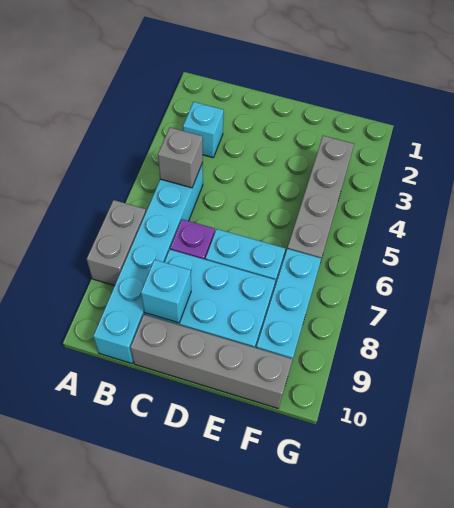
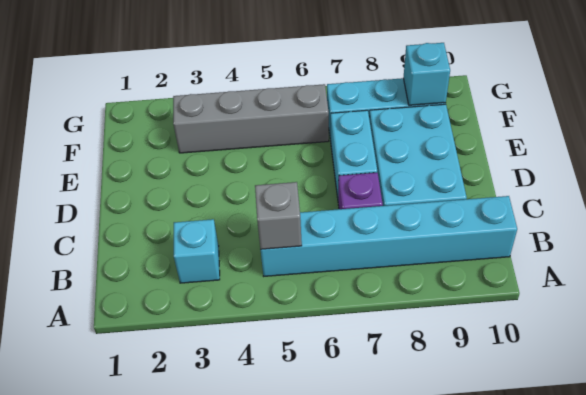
grey 1x2 brick [87,200,146,286] -> none
cyan 1x1 brick [141,260,191,323] -> cyan 1x1 brick moved to [403,43,450,105]
grey 1x4 brick [131,315,293,408] -> none

